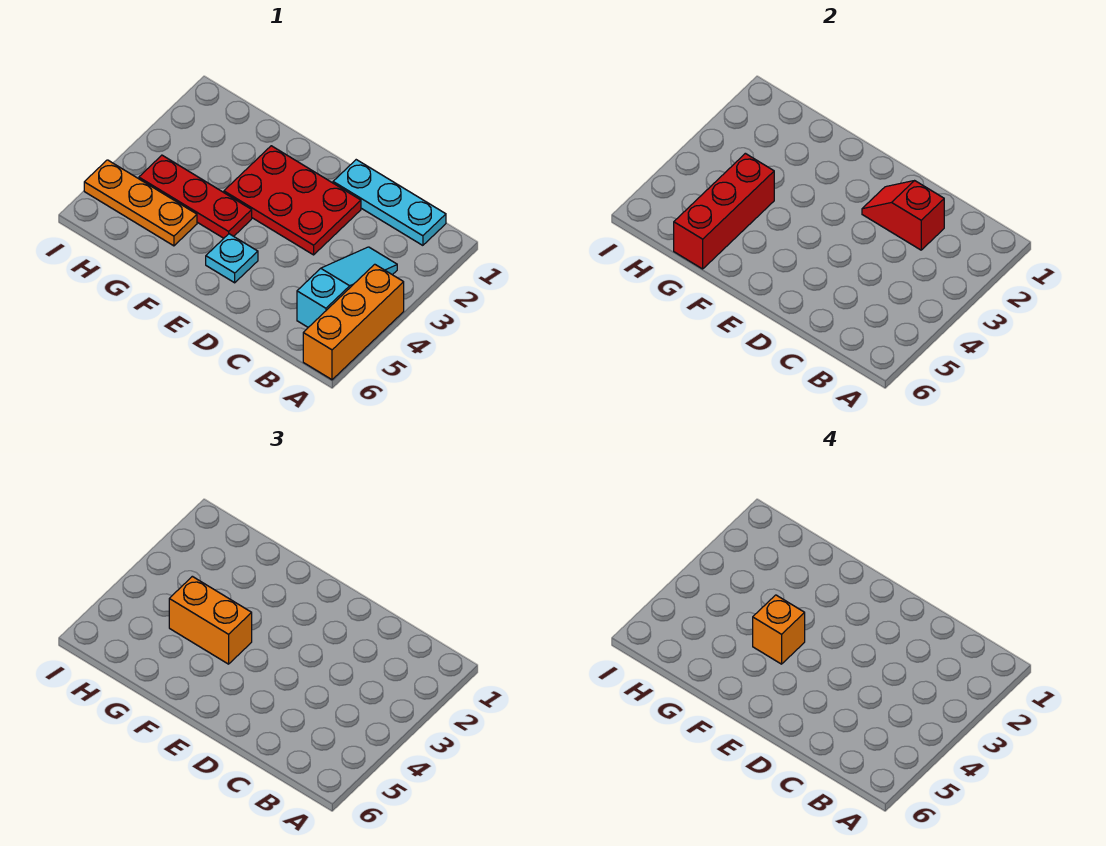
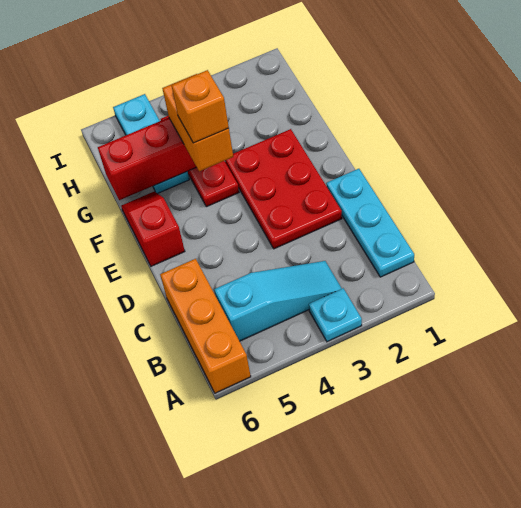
orange 1x3 brick [303,264,404,380] -> orange 1x3 brick turned to [160,259,251,393]
red 1x2 slope [862,181,944,250] -> red 1x2 slope moved to [121,191,185,266]
cyan 1x1 plate [206,234,258,283] -> cyan 1x1 plate moved to [309,288,362,342]
orange 1x3 plate [84,160,197,246] -> cyan 1x3 plate [113,94,189,194]

